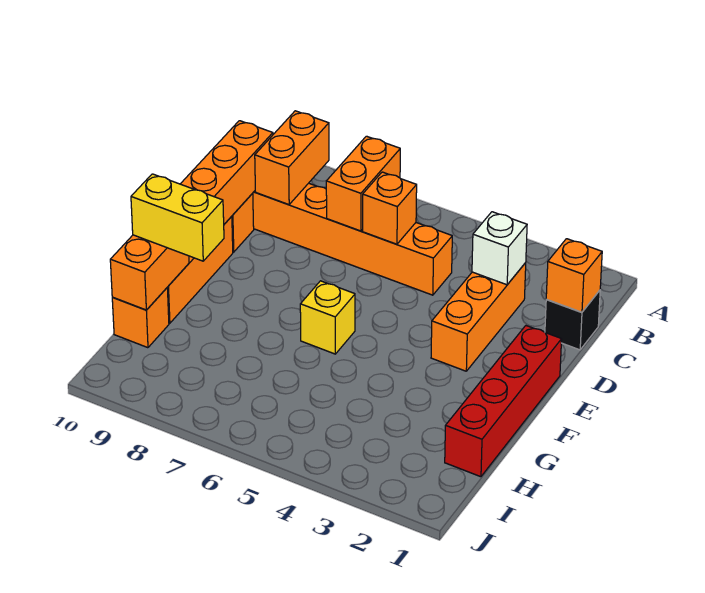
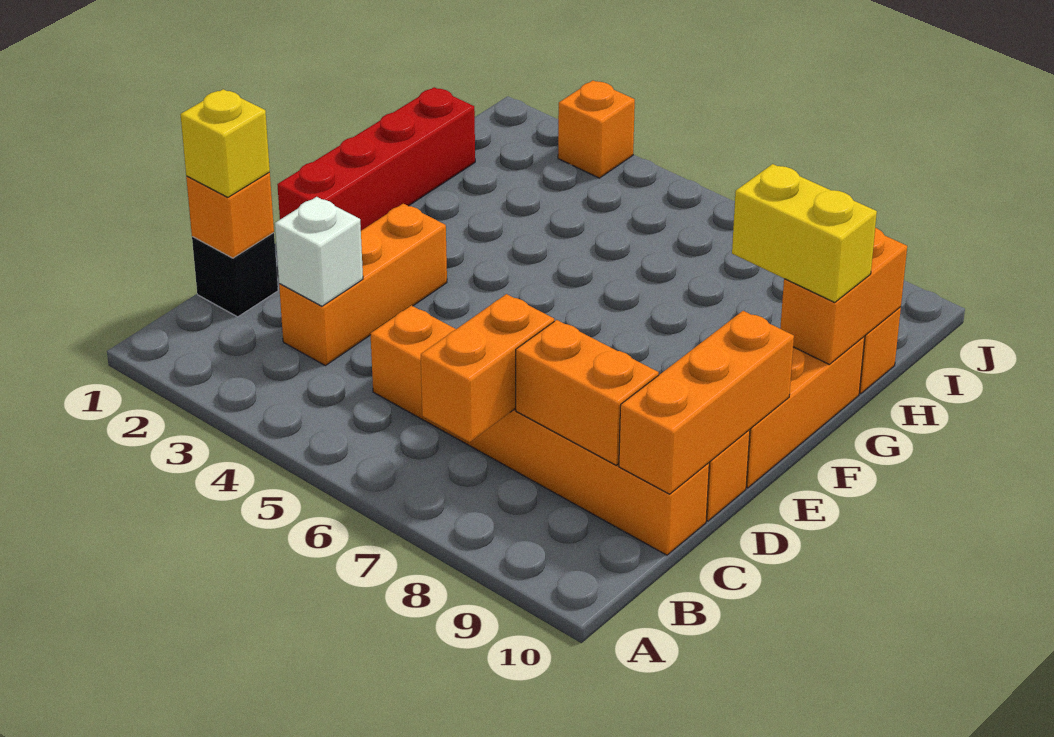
orange 1x2 brick [255,111,329,205] -> orange 1x2 brick turned to [516,320,659,465]
orange 1x1 brick [363,172,417,244] -> orange 1x1 brick moved to [558,81,635,178]
yellow 1x1 brick [300,281,355,354] -> yellow 1x1 brick moved to [180,89,270,197]

